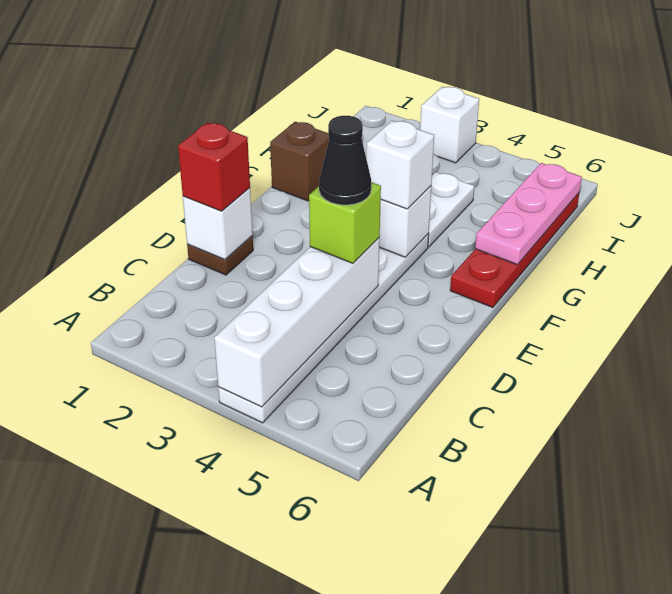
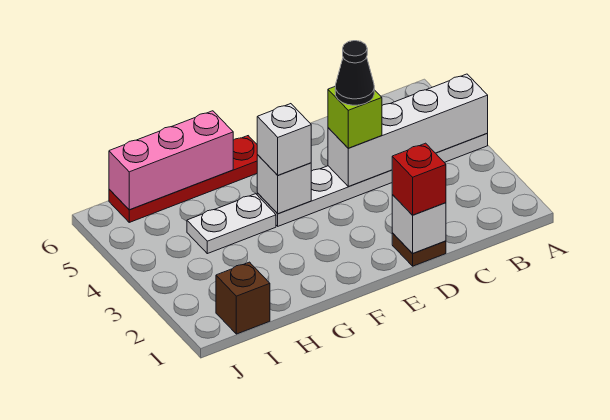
brown 1x1 brick [270,122,329,201] -> brown 1x1 brick moved to [216,262,270,334]
pink 1x3 plate [475,163,582,265] -> pink 1x3 brick [109,111,233,210]
white 1x1 brick [420,87,479,163] -> none

